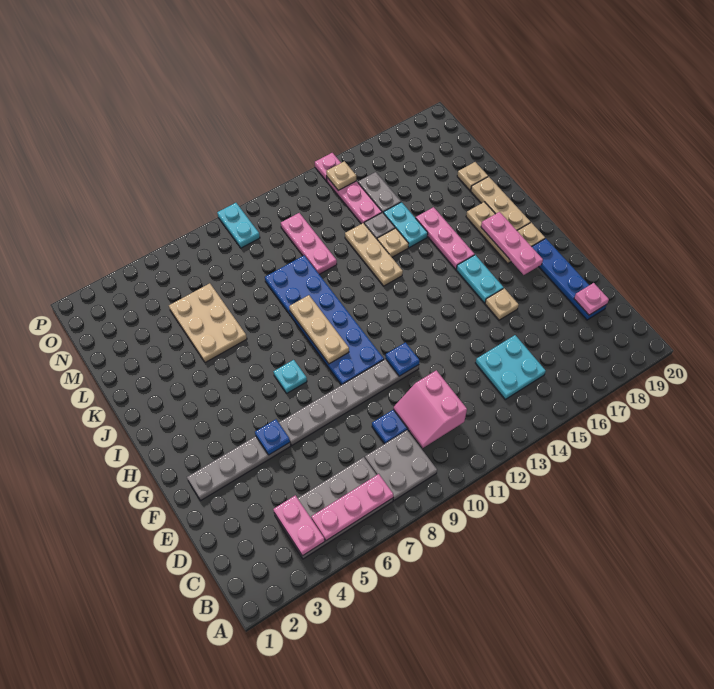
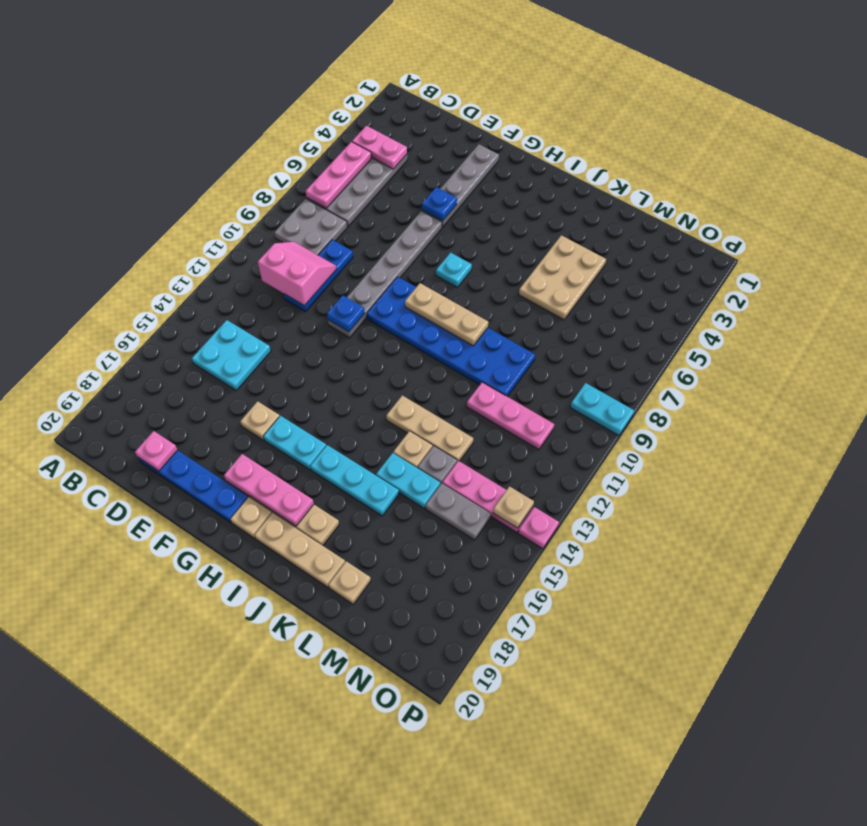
pink 1x3 plate [416,207,475,269] -> cyan 1x3 plate [310,445,399,516]
tan 2x3 plate [169,283,247,363] -> tan 2x3 plate turned to [519,235,606,320]

